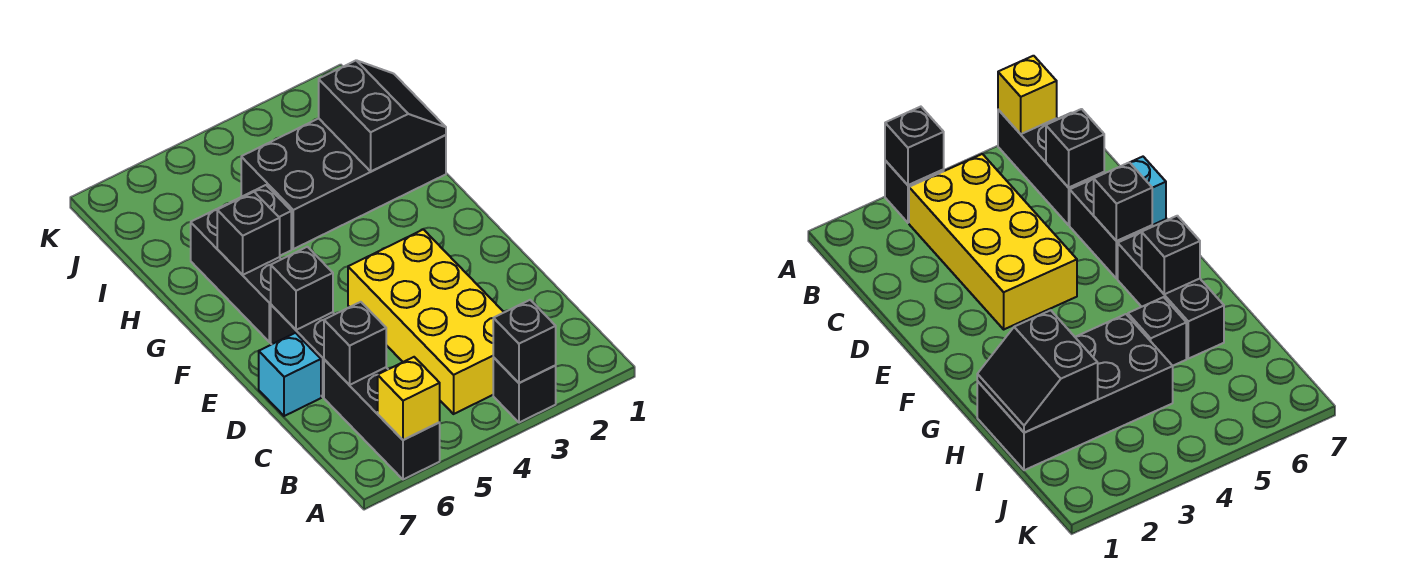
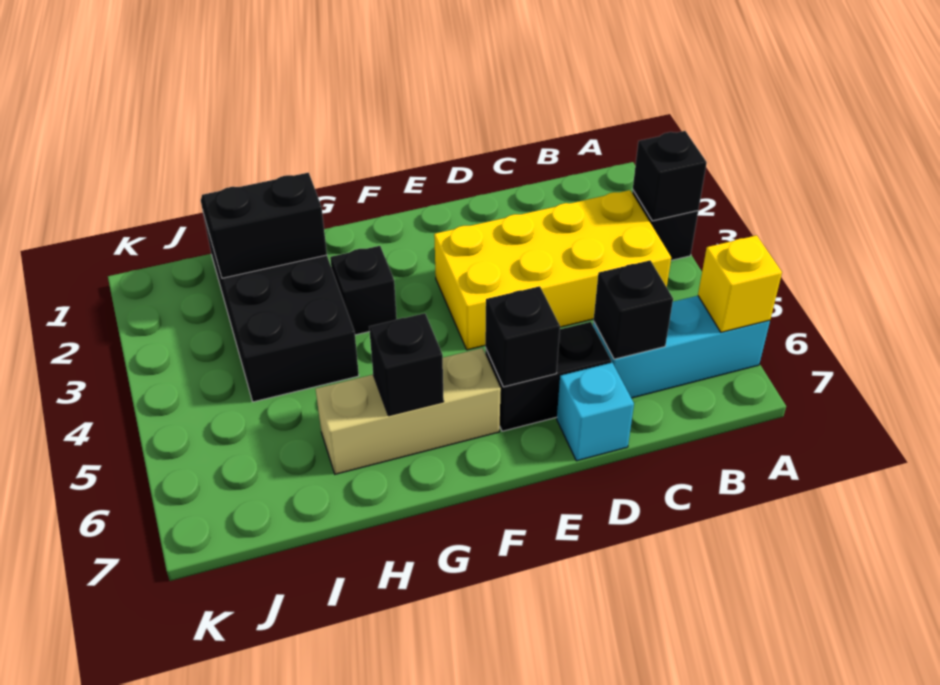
black 1x3 brick [324,360,440,479] -> cyan 1x3 brick [593,296,770,398]
black 1x3 brick [191,204,281,342] -> tan 1x3 brick [316,348,501,474]
black 1x1 brick [229,185,291,256] -> black 1x1 brick moved to [330,246,397,335]

